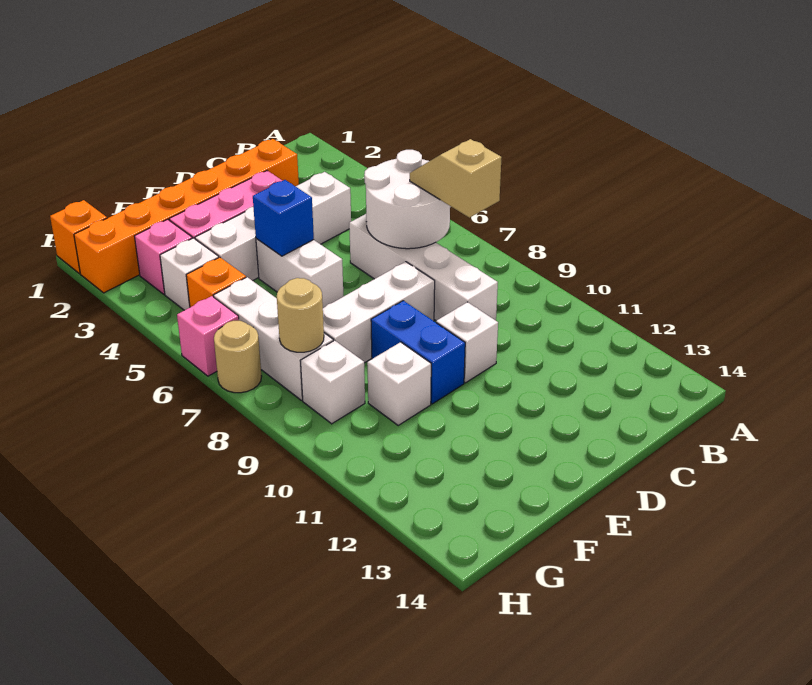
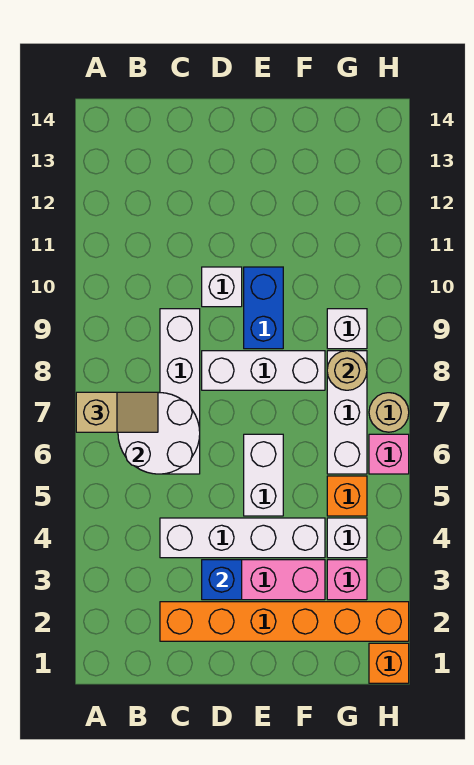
tan 1x2 slope [410,139,502,218] -> tan 1x2 slope turned to [76,392,158,432]
blue 1x1 brick [253,180,314,256] -> blue 1x1 brick moved to [202,560,242,600]
white 1x1 brick [367,342,431,425] -> none

